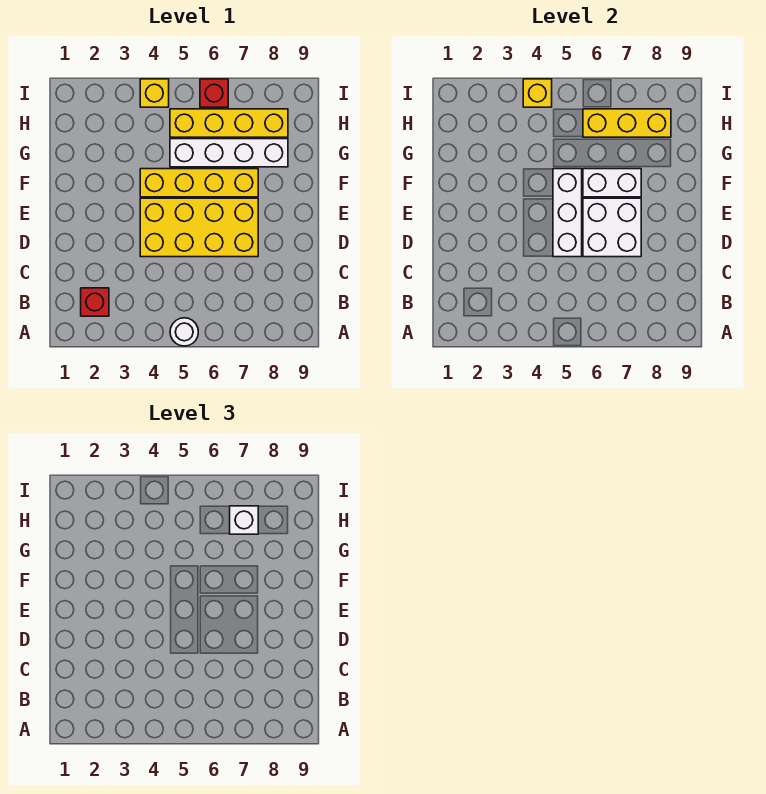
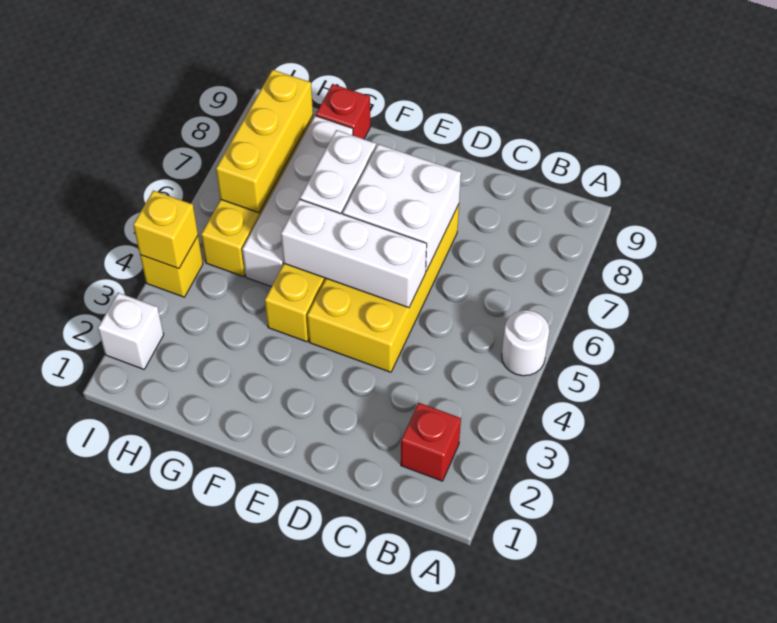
white 1x1 brick [230,506,258,534] -> white 1x1 brick moved to [98,293,164,369]
red 1x1 brick [200,79,228,107] -> red 1x1 brick moved to [316,84,370,139]

